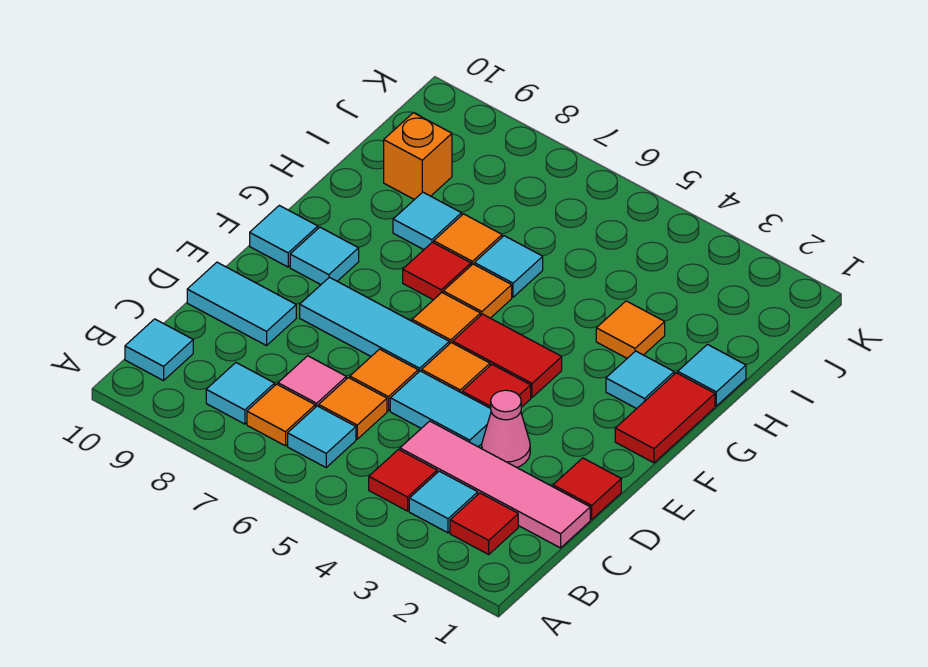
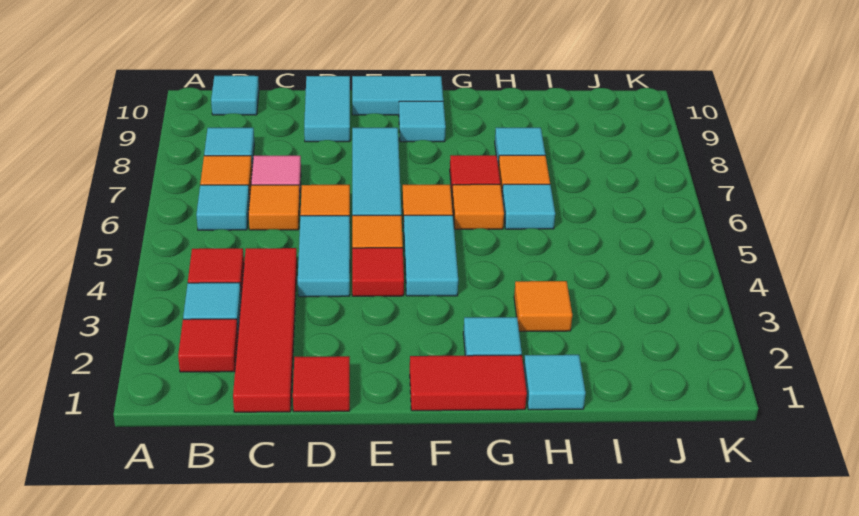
pink 1x4 tile [400,421,590,548] -> red 1x4 tile [233,248,297,412]
pink 1x1 cone [482,390,530,467] -> none
red 1x2 tile [453,314,562,397] -> cyan 1x2 tile [404,215,458,296]
cyan 1x1 tile [250,205,318,267] -> cyan 1x2 tile [352,76,443,115]
orange 1x1 brick [384,113,452,200] -> none

